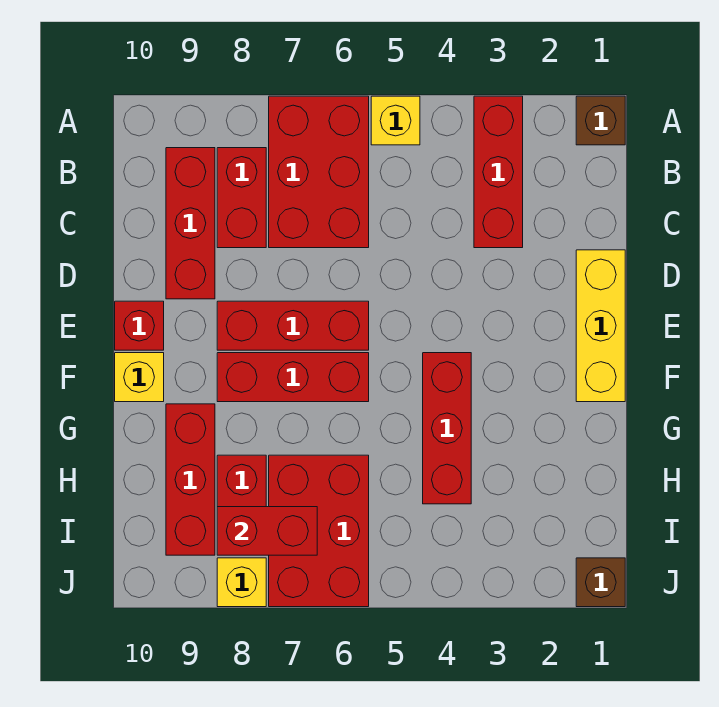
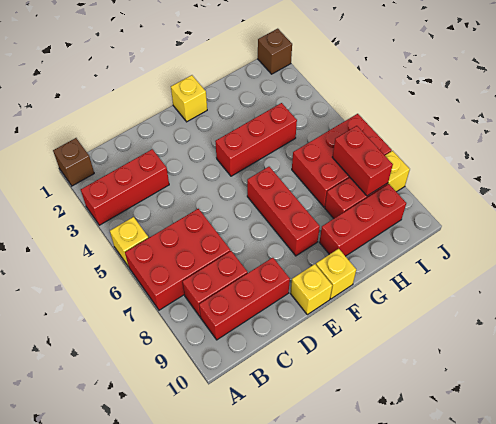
yellow 1x3 brick [576,250,625,402] -> yellow 1x1 brick [171,75,207,122]
red 1x3 brick [217,301,369,350] -> none
red 1x1 brick [115,301,164,350] -> yellow 1x1 brick [291,264,332,315]

